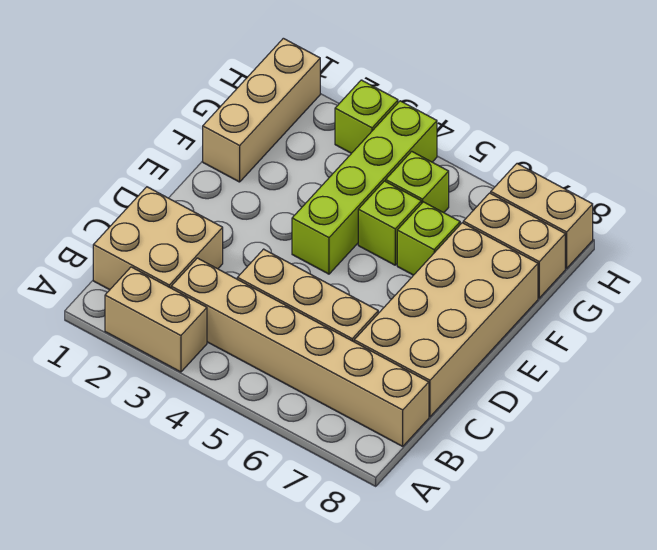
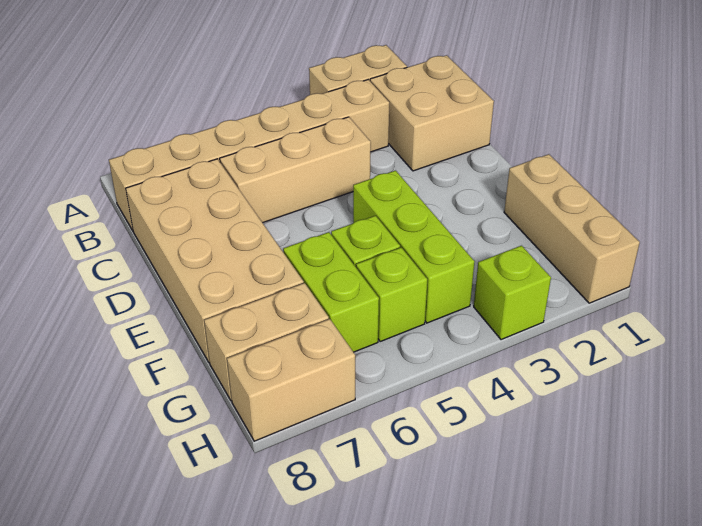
lime 1x4 brick [292,101,437,274] -> lime 1x3 brick [353,171,475,323]
lime 1x1 brick [397,202,460,275] -> lime 1x2 brick [283,232,379,352]

